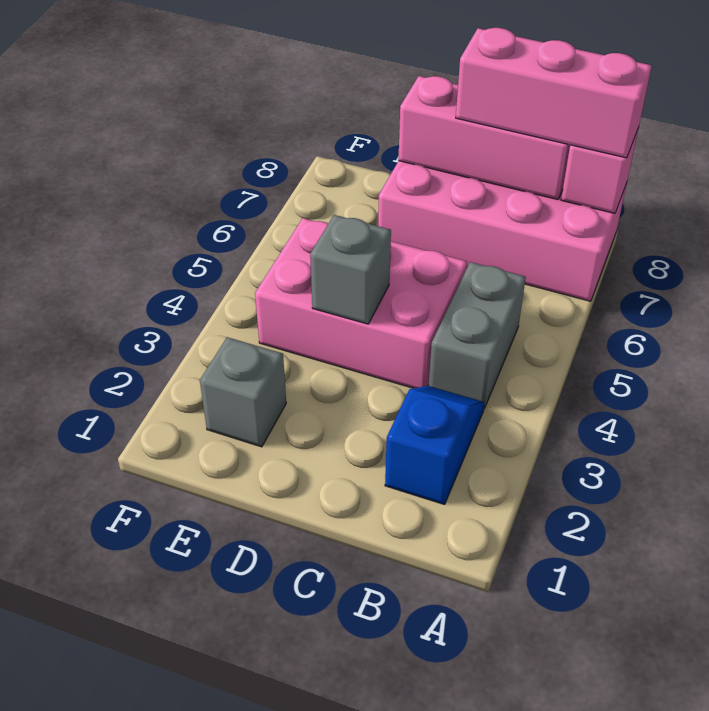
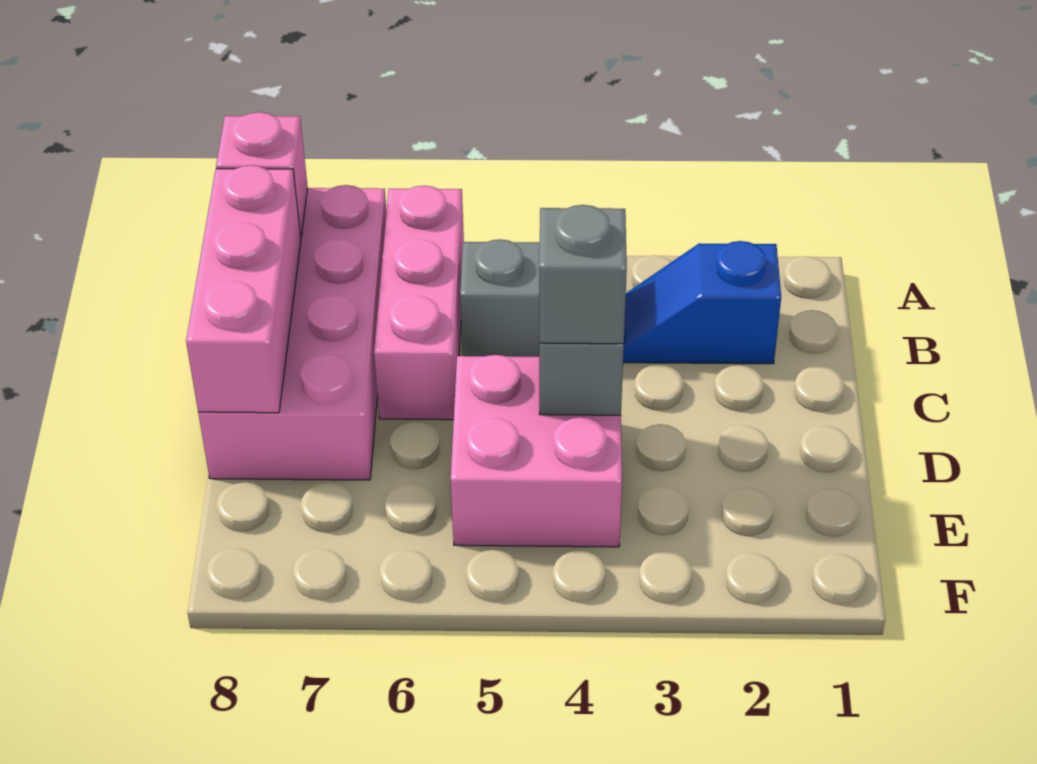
pink 1x3 brick [456,28,652,158] -> pink 1x3 brick moved to [374,186,464,420]
pink 2x3 brick [255,218,467,388] -> pink 2x2 brick [451,355,622,547]
grey 1x1 brick [200,337,286,447] -> grey 1x1 brick moved to [539,205,627,344]

